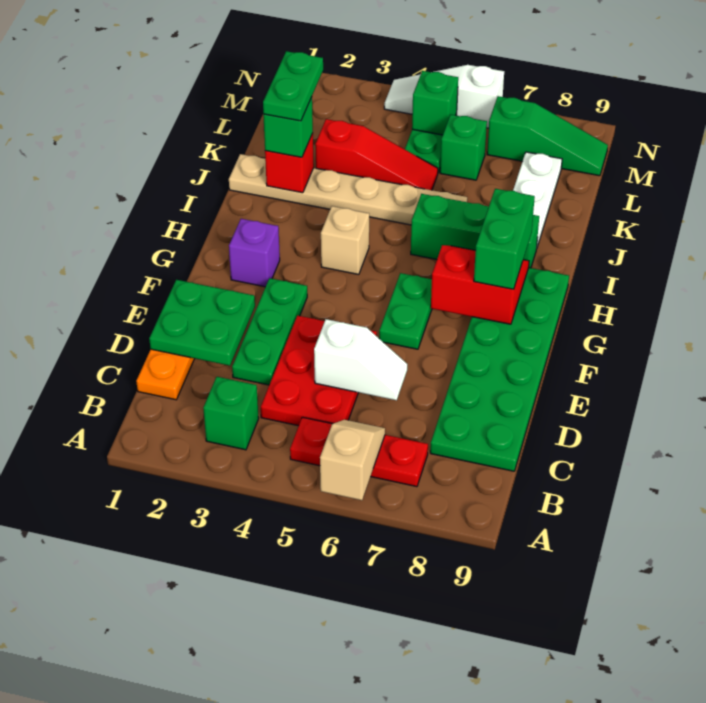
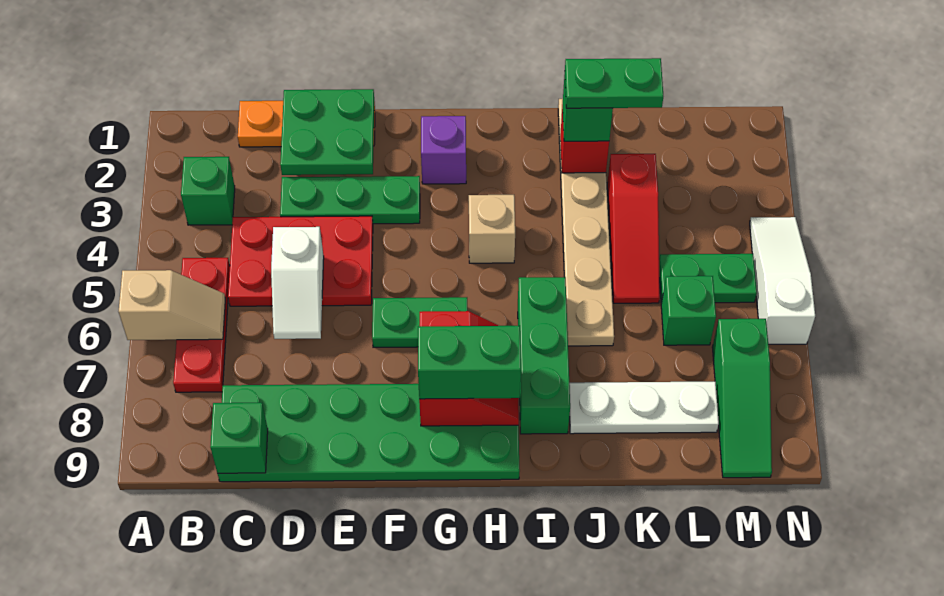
green 1x1 brick [412,71,458,135] -> green 1x1 brick moved to [210,403,268,473]

